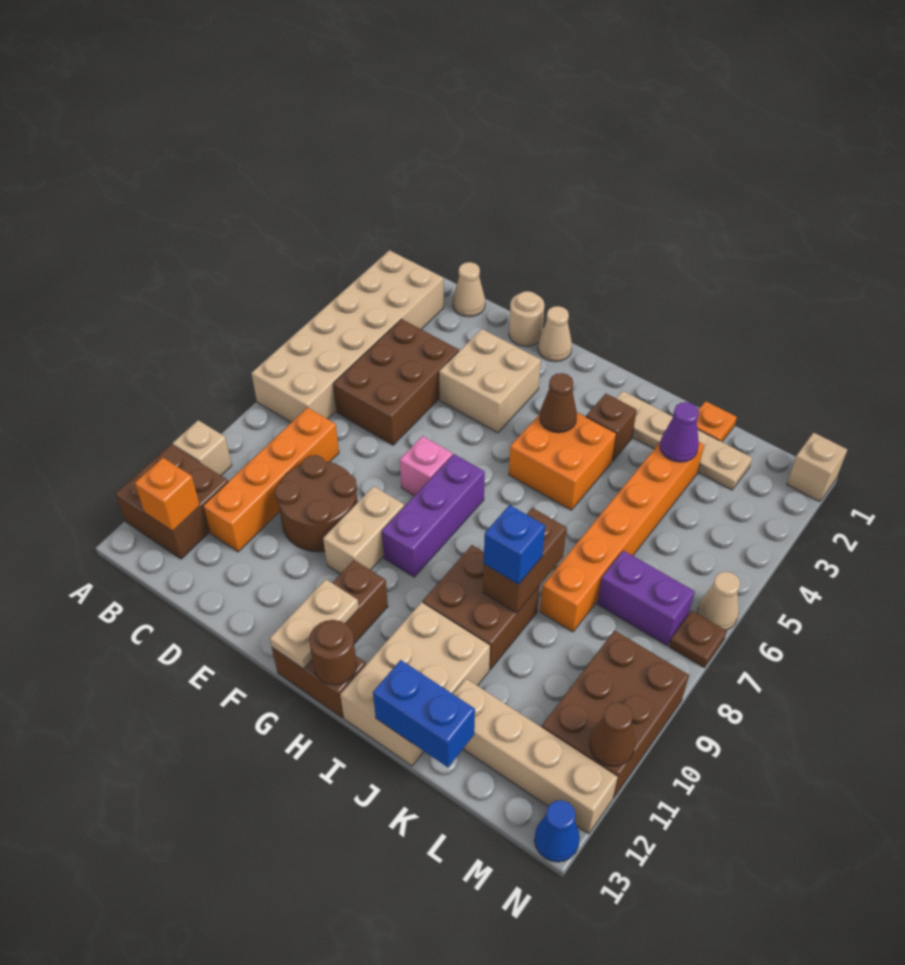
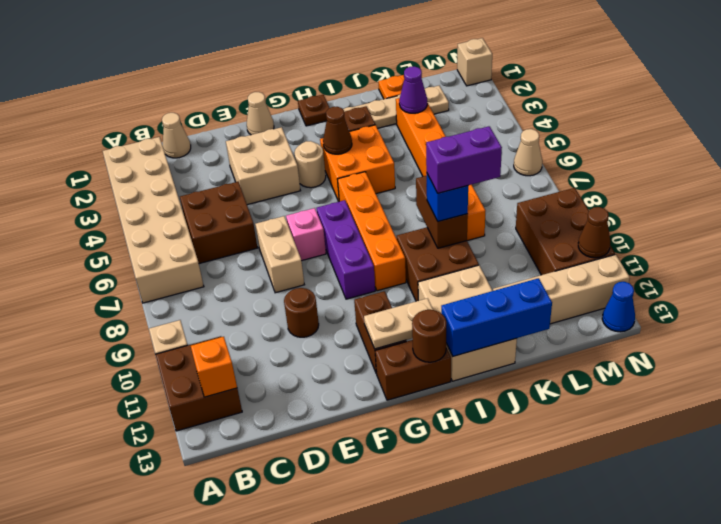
brown 2x3 brick [333,319,459,445] -> brown 2x2 brick [180,182,257,264]
orange 1x4 brick [203,407,339,552] -> orange 1x4 brick moved to [337,172,406,291]
brown 2x2 round brick [275,455,358,552] -> brown 1x1 round brick [284,288,319,337]
tan 1x1 round brick [509,291,544,346] -> tan 1x1 round brick moved to [295,141,326,188]
tan 1x2 brick [323,486,404,574] -> tan 1x2 brick moved to [255,216,304,293]
tan 1x2 plate [270,579,359,669] -> tan 1x2 plate turned to [364,298,433,349]
blue 1x2 brick [373,660,475,767] -> blue 1x3 brick [441,278,552,356]
purple 1x2 brick [597,551,695,645] -> purple 1x2 brick moved to [426,126,502,193]
brown 1x1 plate [669,611,727,668] -> brown 1x1 plate moved to [298,95,329,126]

